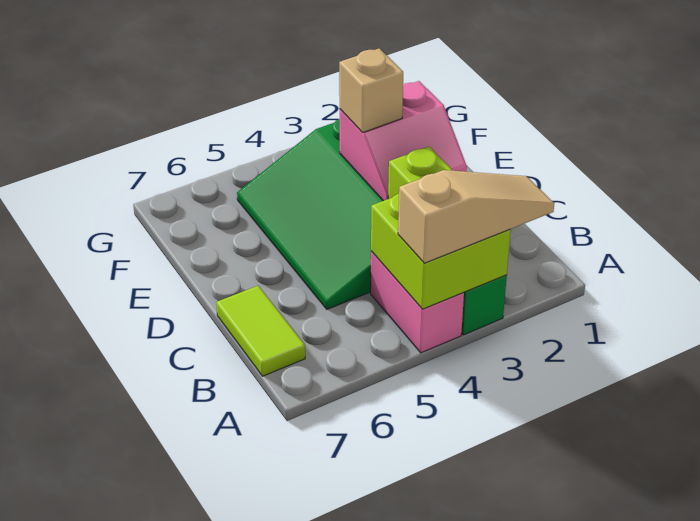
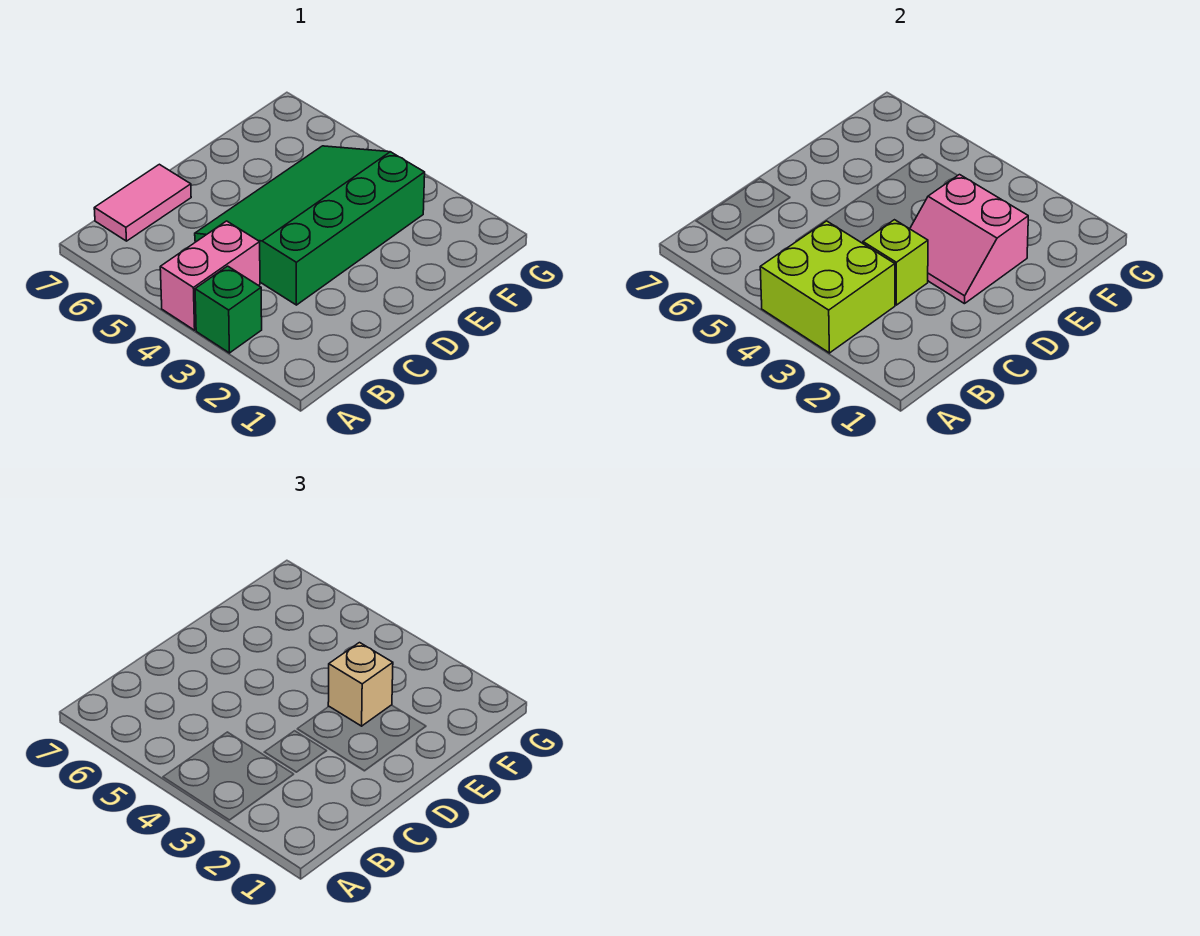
tan 1x3 slope [398,170,554,263] -> none
lime 1x2 tile [216,286,305,376] -> pink 1x2 tile [94,164,191,241]

